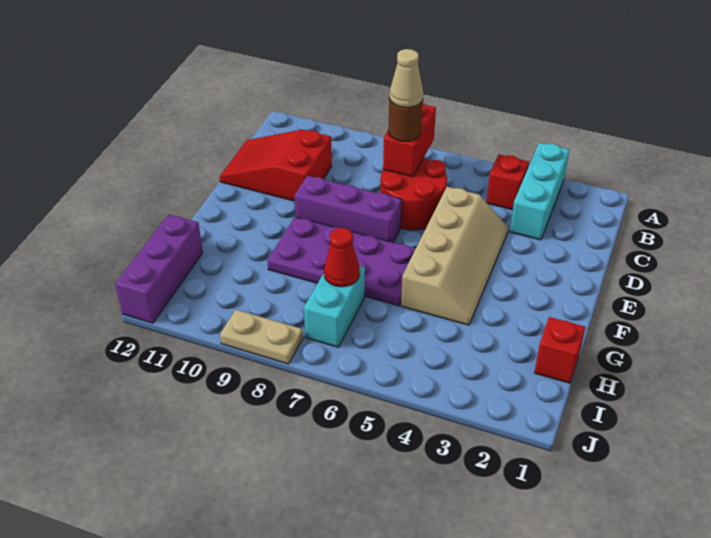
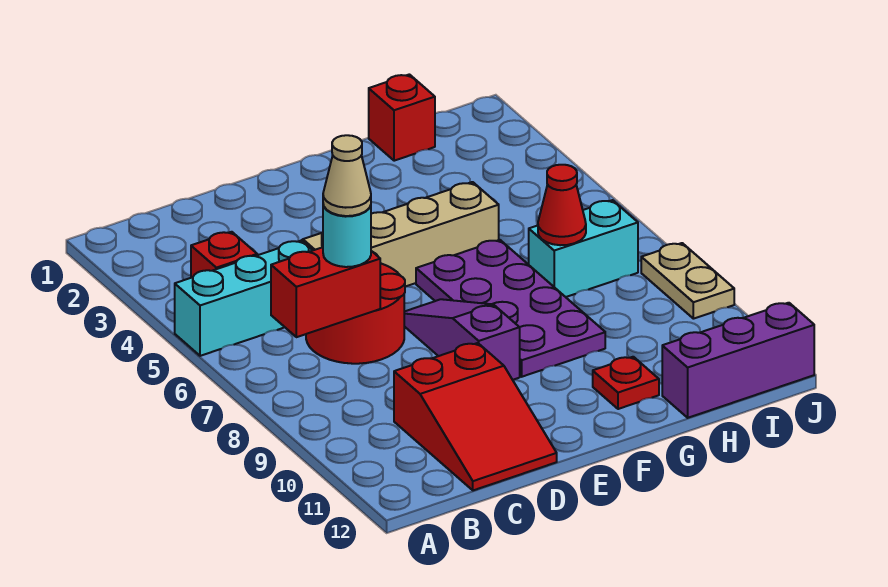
cyan 1x3 brick [510,143,569,240] -> cyan 1x3 brick moved to [175,240,313,356]
brown 1x1 round brick [388,98,423,142] -> cyan 1x1 round brick [323,205,371,267]
purple 1x3 brick [294,176,402,242] -> purple 1x3 slope [404,299,520,380]
none -> red 1x1 plate [593,357,659,409]

